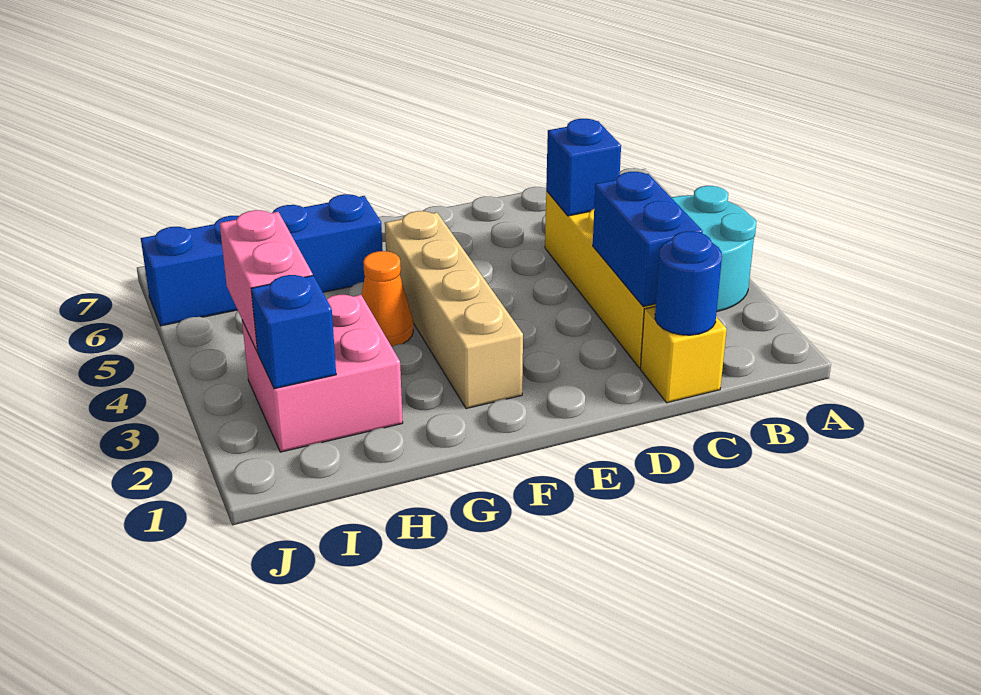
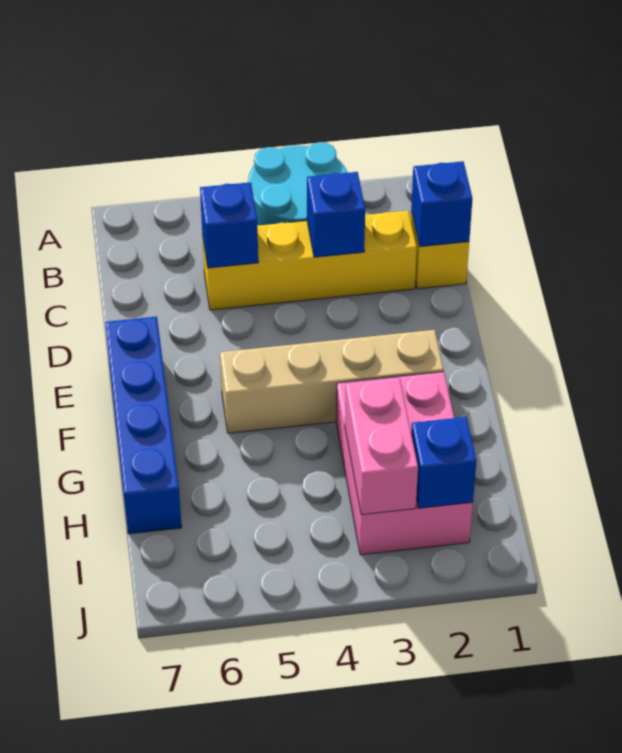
blue 1x1 round brick [655,231,722,335] -> blue 1x1 brick [411,161,473,247]
blue 1x2 brick [593,172,703,306] -> blue 1x1 brick [307,172,365,257]
orange 1x1 cone [361,251,413,347] -> none
blue 1x4 brick [141,194,383,326] -> blue 1x4 brick moved to [105,317,182,534]
pink 2x2 brick [242,295,403,452] -> pink 2x3 brick [336,372,473,555]
pink 1x2 brick [220,210,313,352] -> pink 1x2 brick turned to [345,378,418,515]

